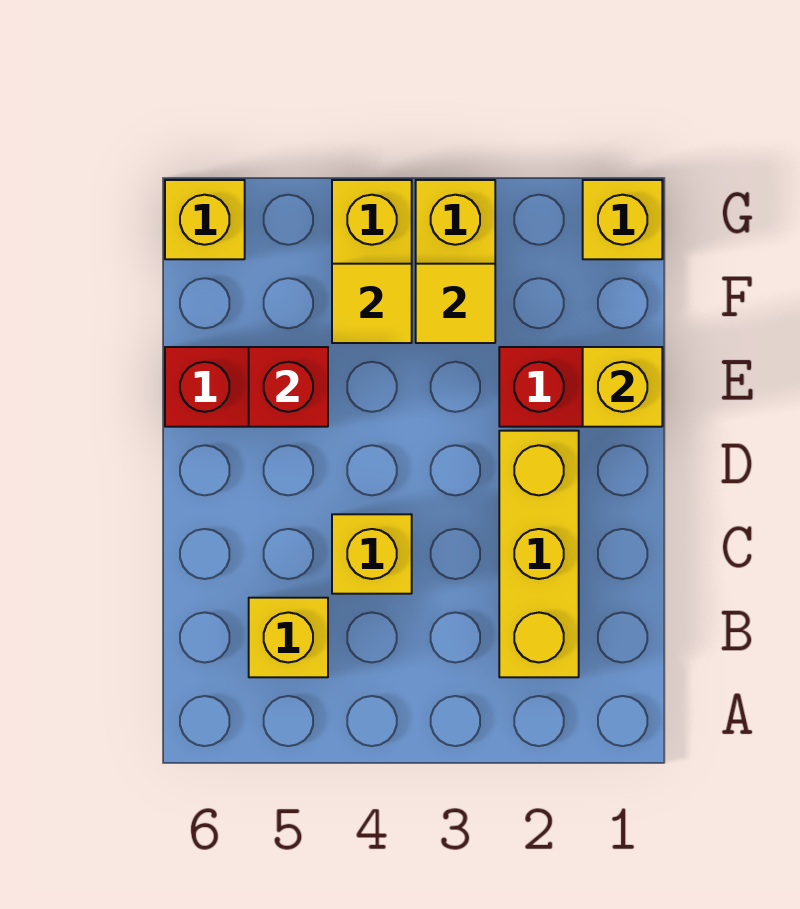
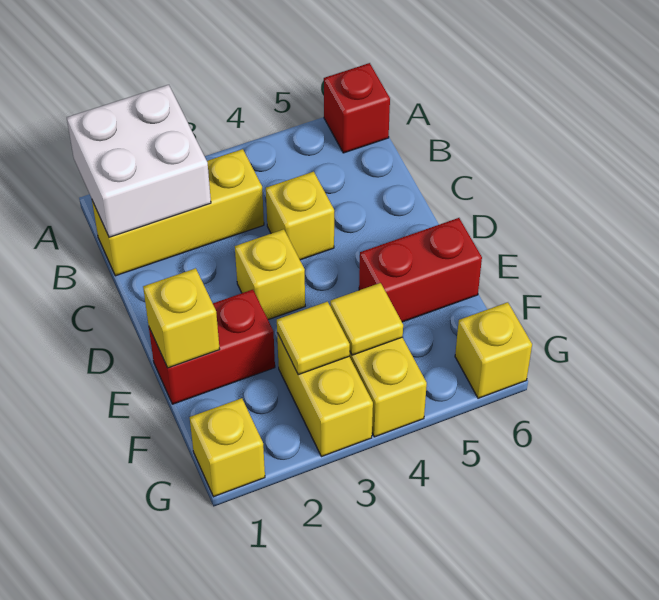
none -> white 2x2 brick [67,85,211,237]
yellow 1x3 brick [499,431,579,677] -> yellow 1x3 brick turned to [92,149,264,276]
yellow 1x1 brick [249,598,328,677] -> yellow 1x1 brick moved to [235,229,305,320]
red 1x1 brick [249,347,328,427] -> red 1x1 brick moved to [324,63,390,153]

